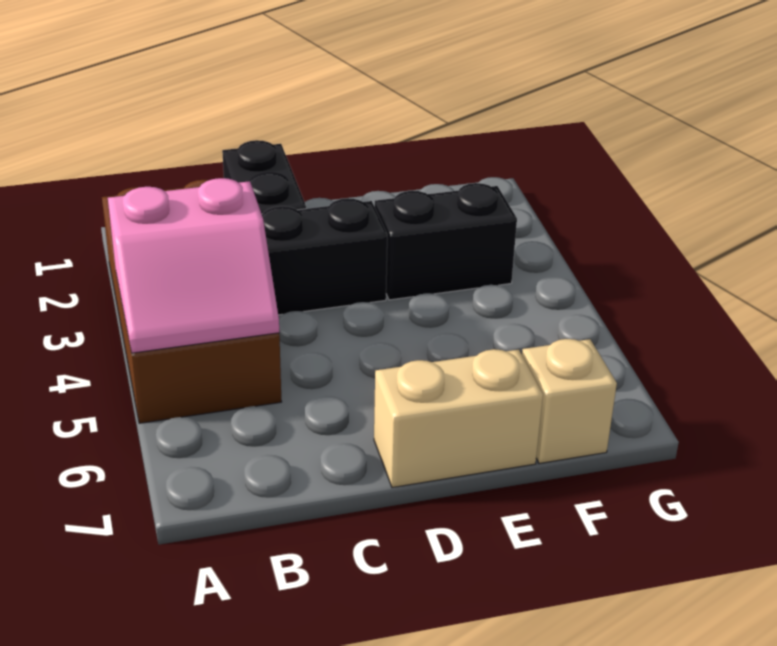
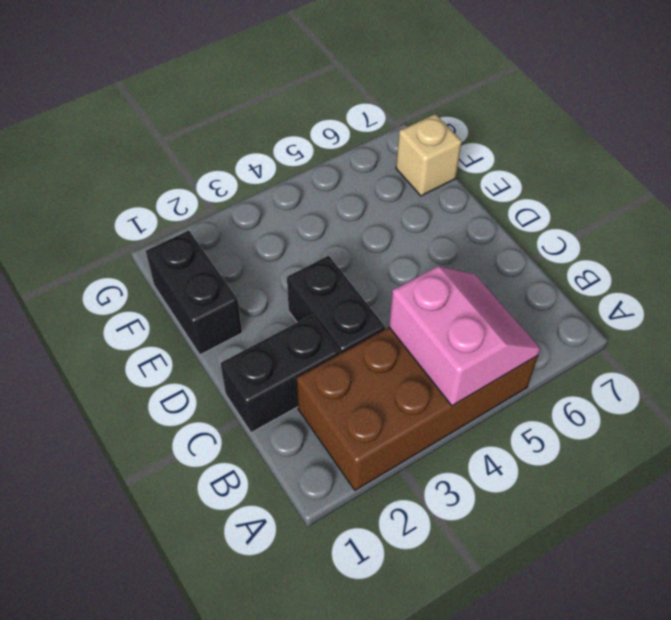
tan 1x2 brick [374,349,543,488] -> none
black 1x2 brick [375,183,517,300] -> black 1x2 brick moved to [146,230,242,355]

